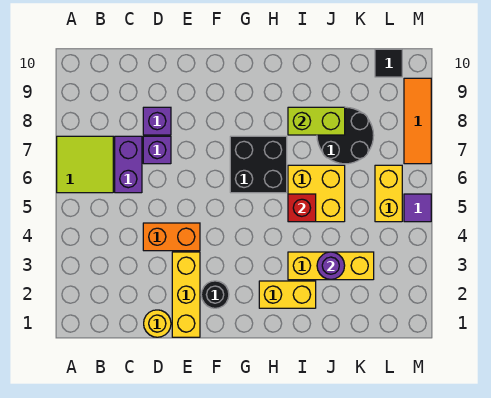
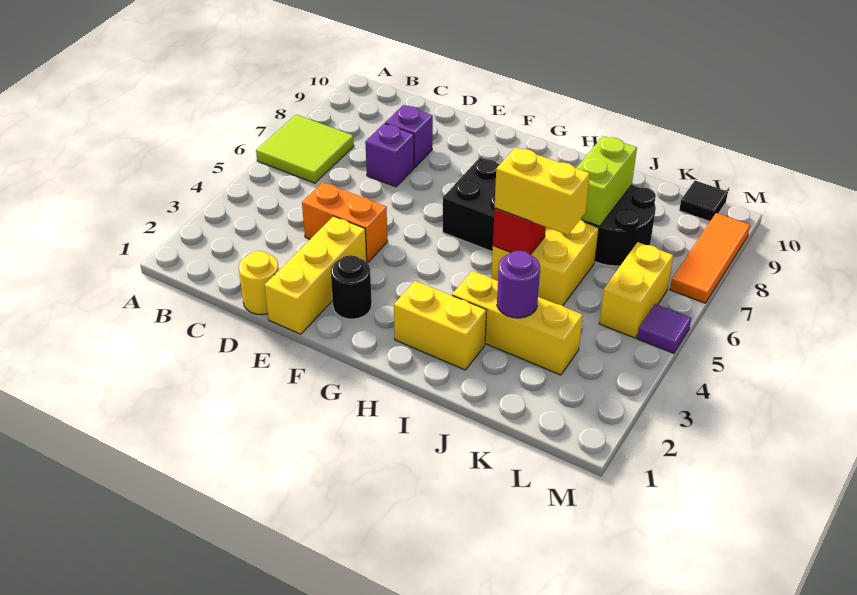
purple 1x2 brick [115,136,142,193] -> none
none -> yellow 1x2 brick [495,147,590,235]
lime 1x2 brick [288,107,345,135] -> lime 1x2 brick turned to [577,136,637,226]

